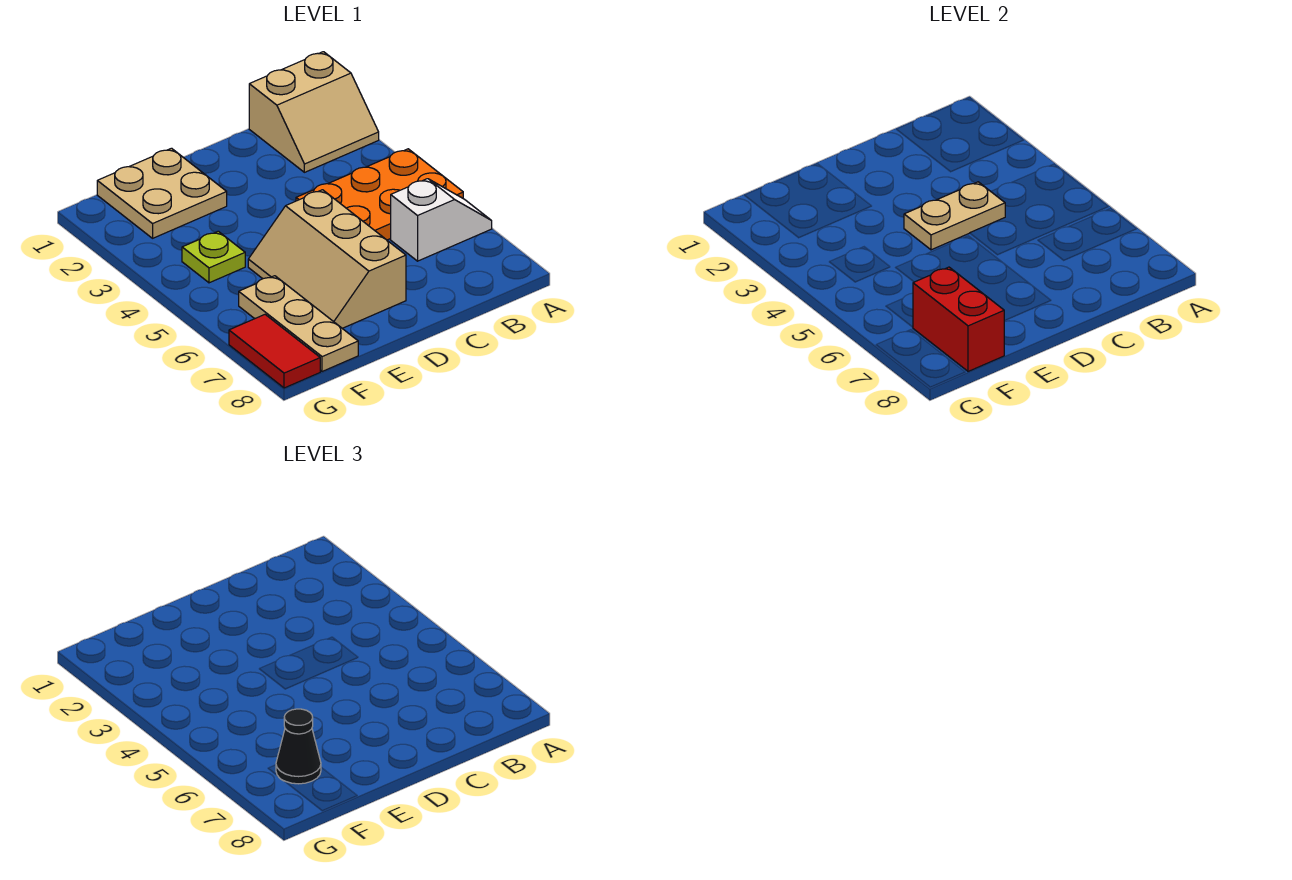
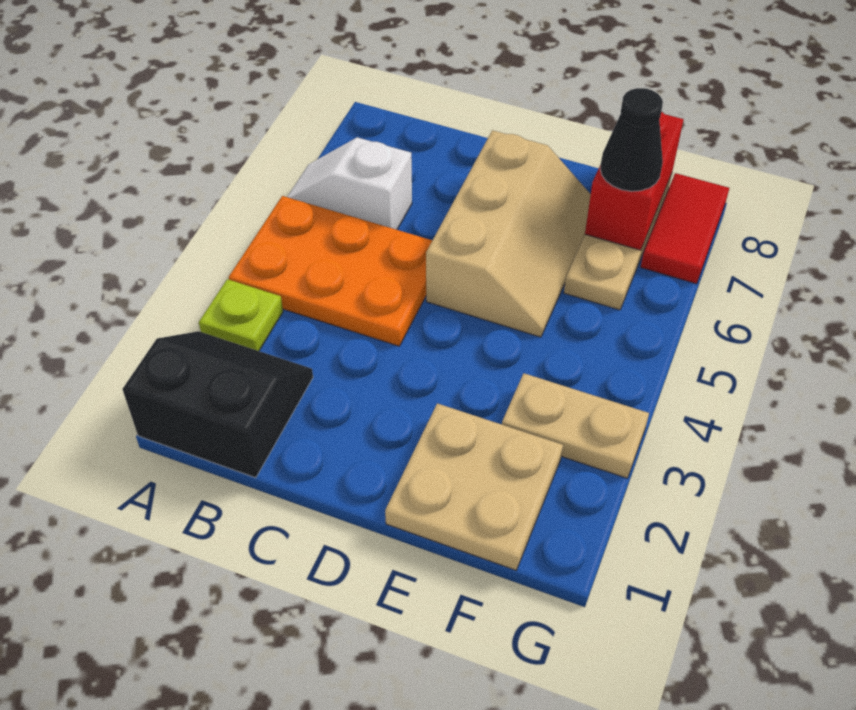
tan 2x2 slope [249,52,379,172] -> black 2x2 slope [122,331,313,478]
tan 1x2 plate [904,182,1005,250] -> tan 1x2 plate moved to [502,373,649,478]
lime 1x1 plate [182,231,245,283] -> lime 1x1 plate moved to [199,279,283,351]

